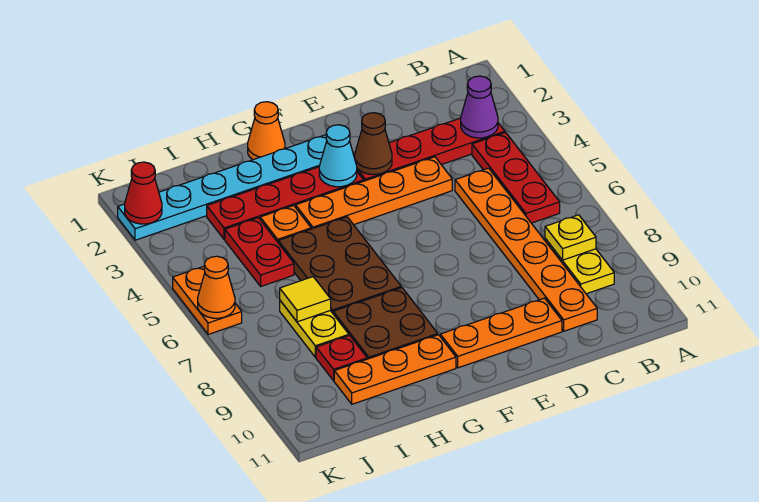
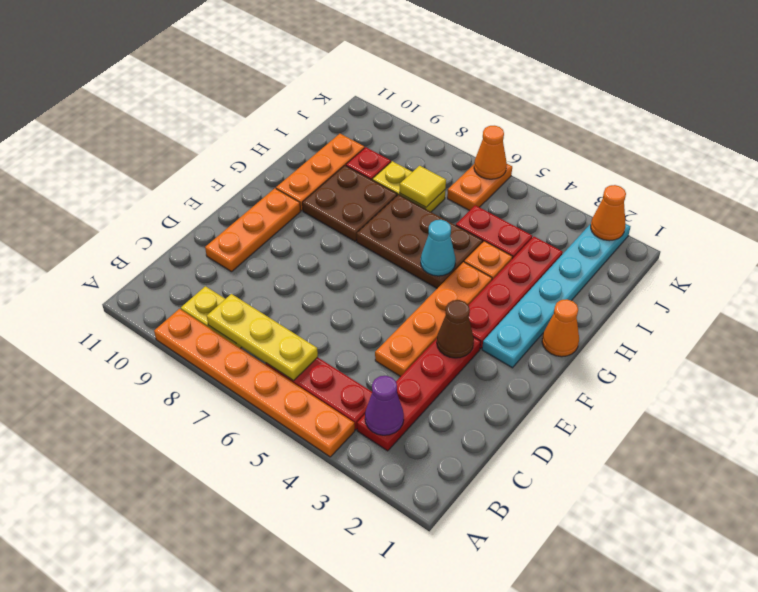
yellow 1x1 plate [545,215,596,260] -> yellow 1x3 plate [207,294,318,381]
orange 1x6 plate [455,168,597,331] -> orange 1x6 plate moved to [154,309,355,457]
cyan 1x1 cone [319,125,357,187] -> cyan 1x1 cone moved to [421,220,456,276]
red 1x1 cone [125,162,162,224] -> orange 1x1 cone [591,185,626,241]
orange 1x2 plate [173,266,242,334] -> orange 1x2 plate turned to [447,164,512,211]

